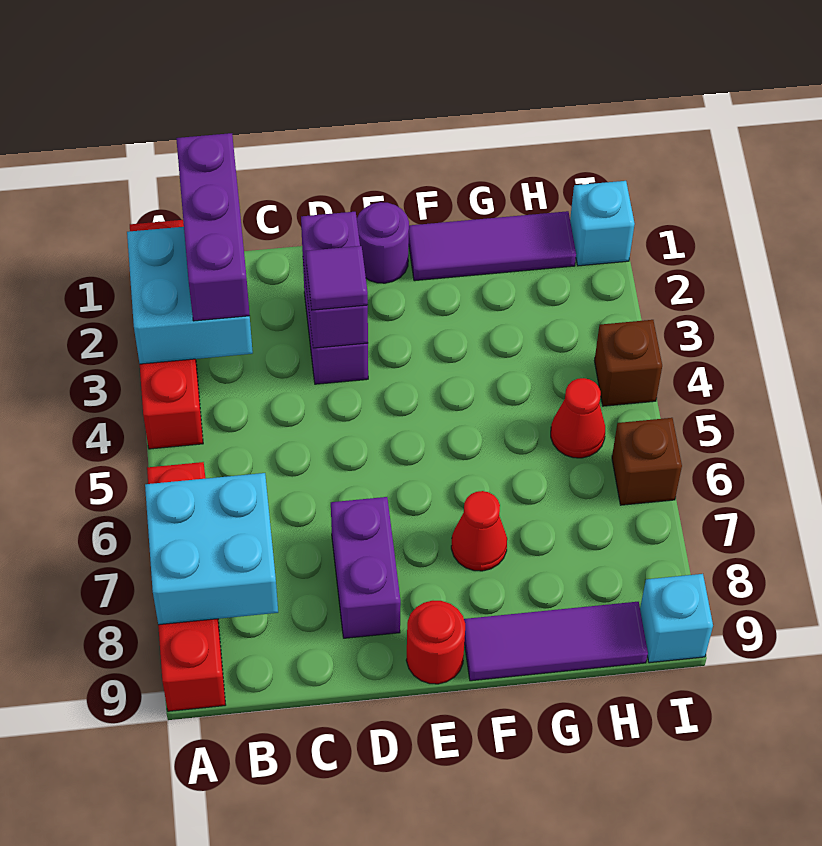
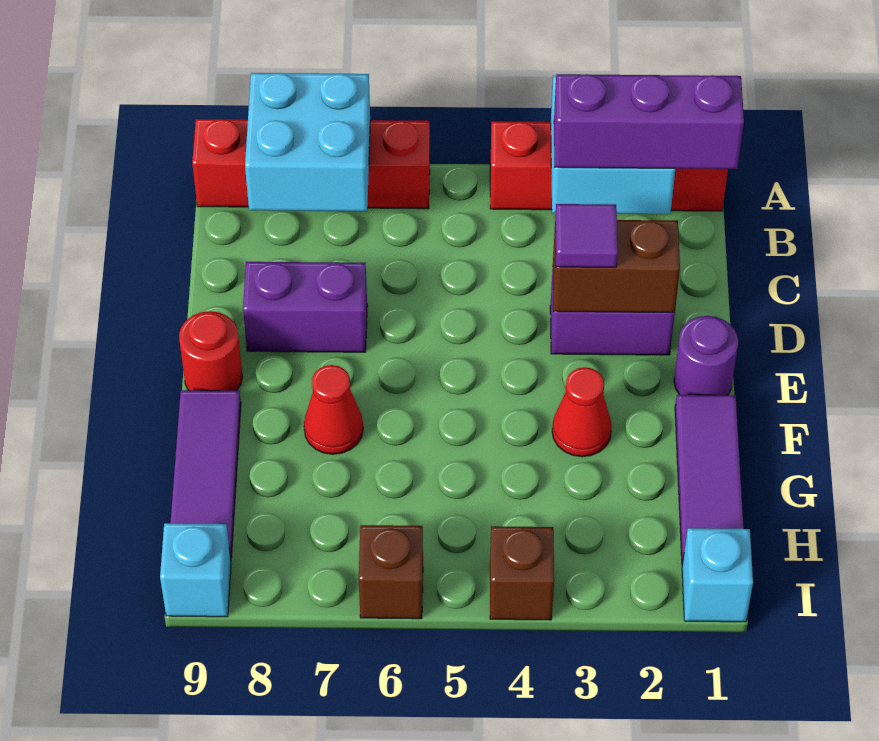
purple 1x2 brick [301,212,368,348] -> brown 1x2 brick [553,220,680,313]
red 1x1 cone [551,378,605,458] -> red 1x1 cone moved to [552,367,612,457]

